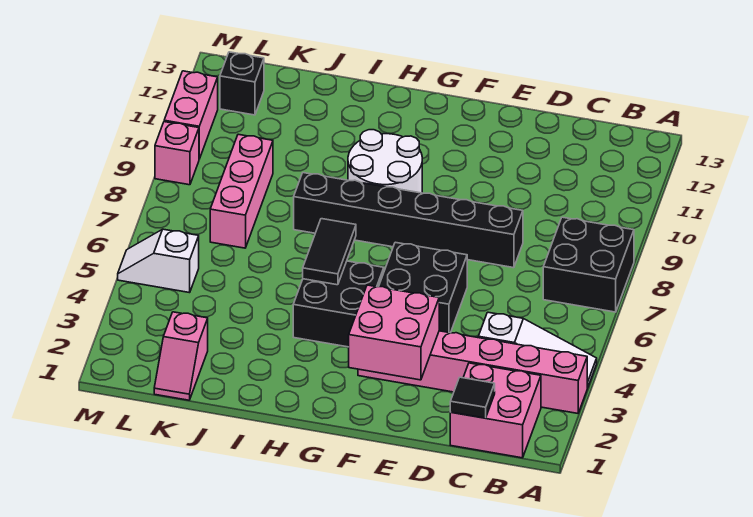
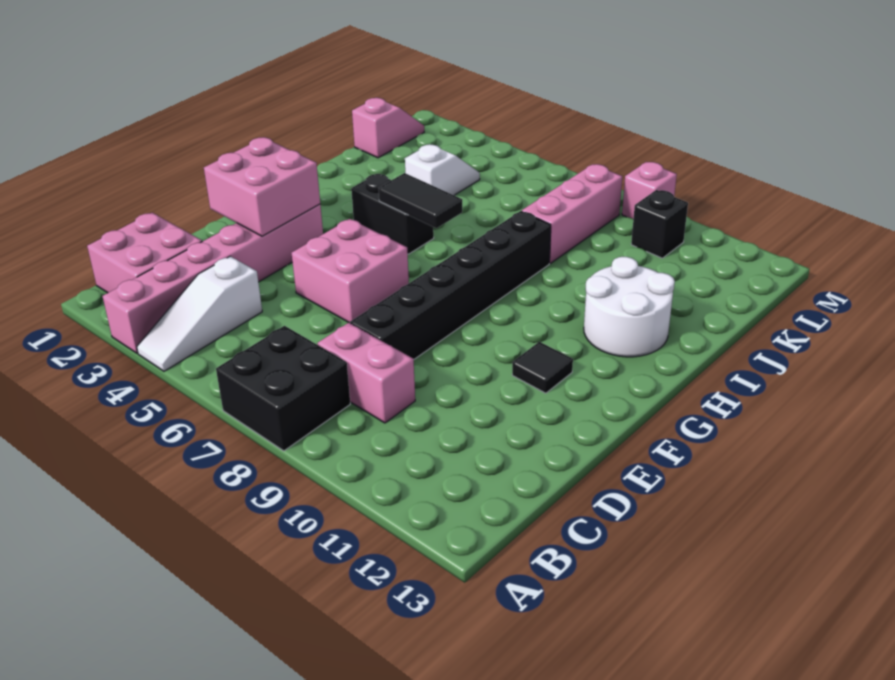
black 1x1 tile [450,377,495,418] -> black 1x1 tile moved to [512,342,573,393]
black 2x2 brick [379,242,467,333] -> pink 2x2 brick [292,219,409,323]
black 2x2 brick [293,261,384,347] -> black 1x2 brick [351,174,434,254]
white 2x2 round brick [348,130,422,193] -> white 2x2 round brick moved to [584,257,675,357]
pink 1x2 slope [154,312,208,400] -> pink 1x2 slope turned to [352,98,424,158]
pink 1x3 brick [210,134,273,248] -> pink 1x3 brick turned to [522,164,622,263]
white 1x2 slope [118,229,199,293] -> white 1x2 slope moved to [405,144,480,195]
black 1x1 brick [220,52,264,115] -> black 1x1 brick moved to [631,190,688,258]
pink 1x2 brick [164,71,218,159] -> pink 1x2 brick moved to [317,323,415,423]

